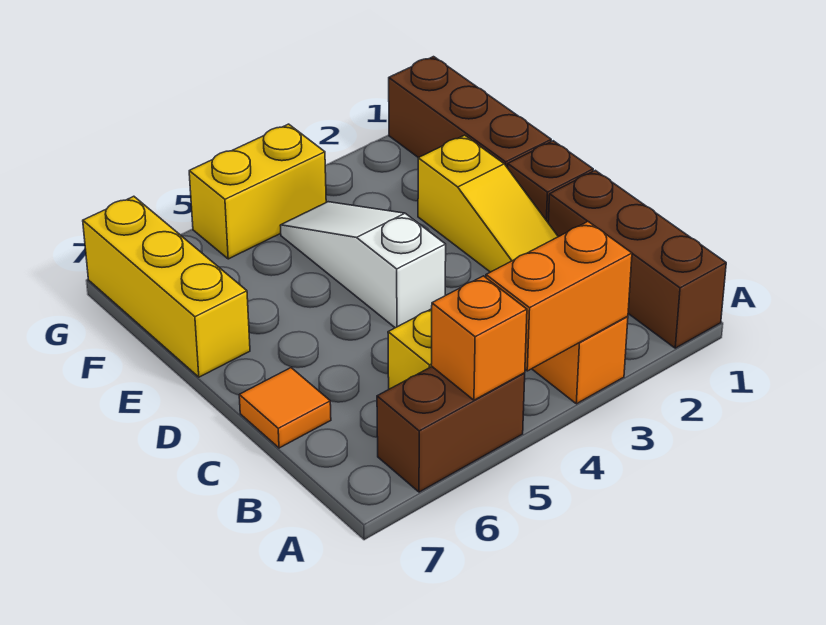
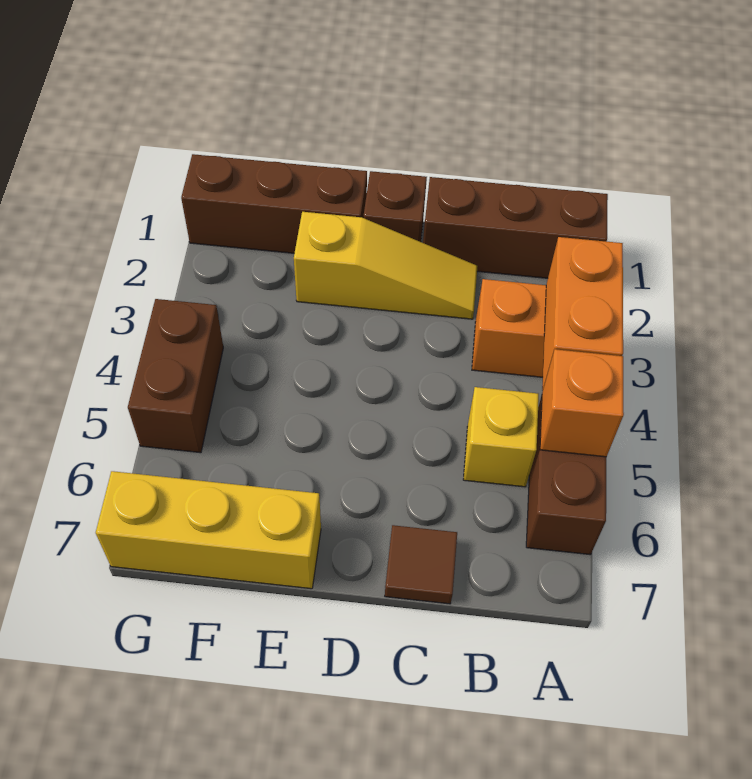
orange 1x1 tile [239,368,331,448] -> brown 1x1 tile [385,525,457,604]
white 1x3 slope [280,202,446,328] -> none
yellow 1x2 brick [189,124,326,259] -> brown 1x2 brick [128,299,223,453]

